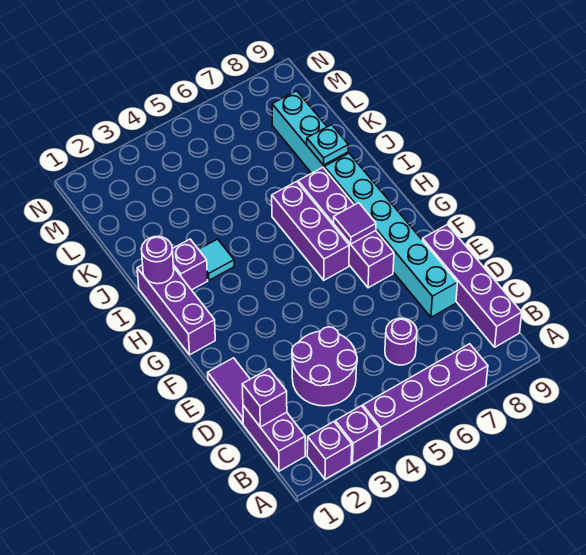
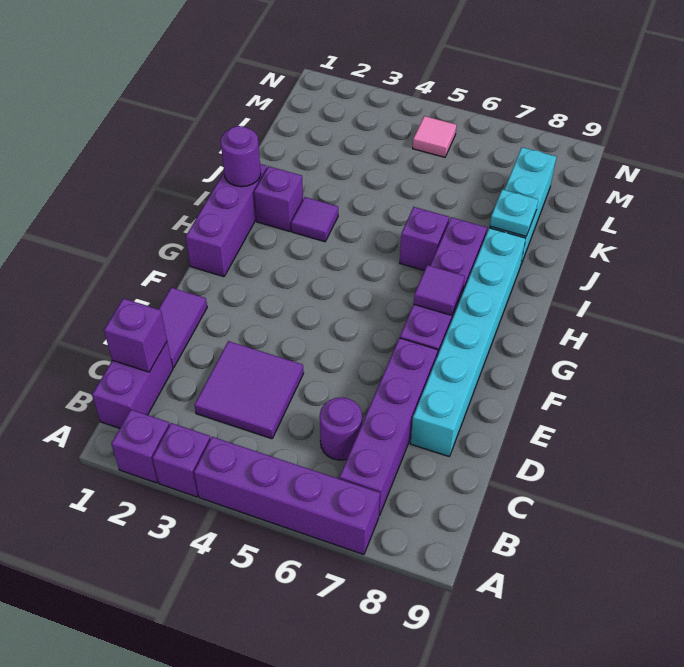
purple 1x4 brick [423,225,522,347] -> purple 1x4 brick moved to [339,338,438,516]
purple 2x2 round brick [292,327,357,406] -> purple 2x2 tile [194,341,304,439]
purple 1x3 brick [272,182,349,280] -> purple 1x1 brick [400,207,449,271]
cyan 1x1 tile [199,239,234,280] -> purple 1x1 tile [291,197,338,242]
none -> pink 1x1 tile [413,116,457,157]

